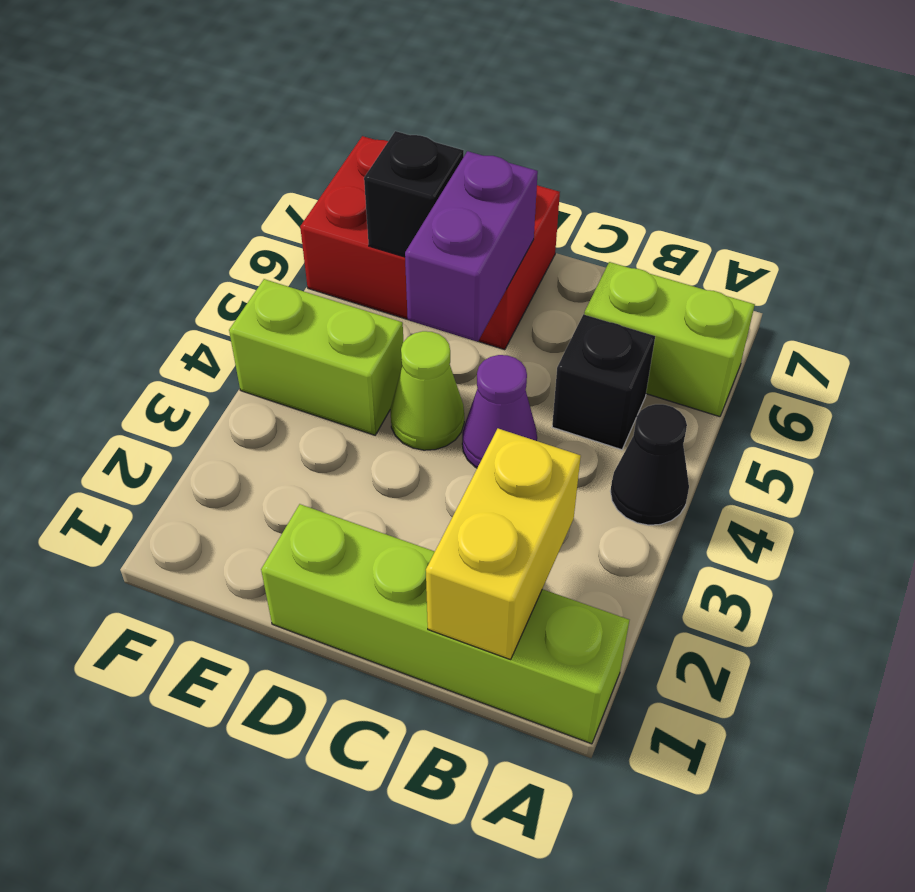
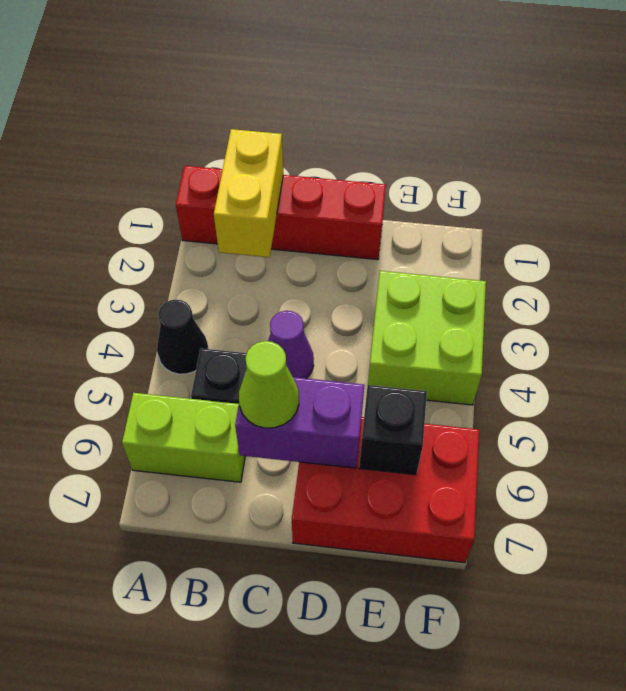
lime 1x4 brick [261,504,629,744] -> red 1x4 brick [176,166,386,260]
lime 1x1 cone [390,331,464,450] -> lime 1x1 cone moved to [239,341,299,428]
purple 1x2 brick [405,151,538,342] -> purple 1x2 brick turned to [235,372,364,468]
lime 1x2 brick [229,279,403,435] -> lime 2x2 brick [368,271,486,405]

